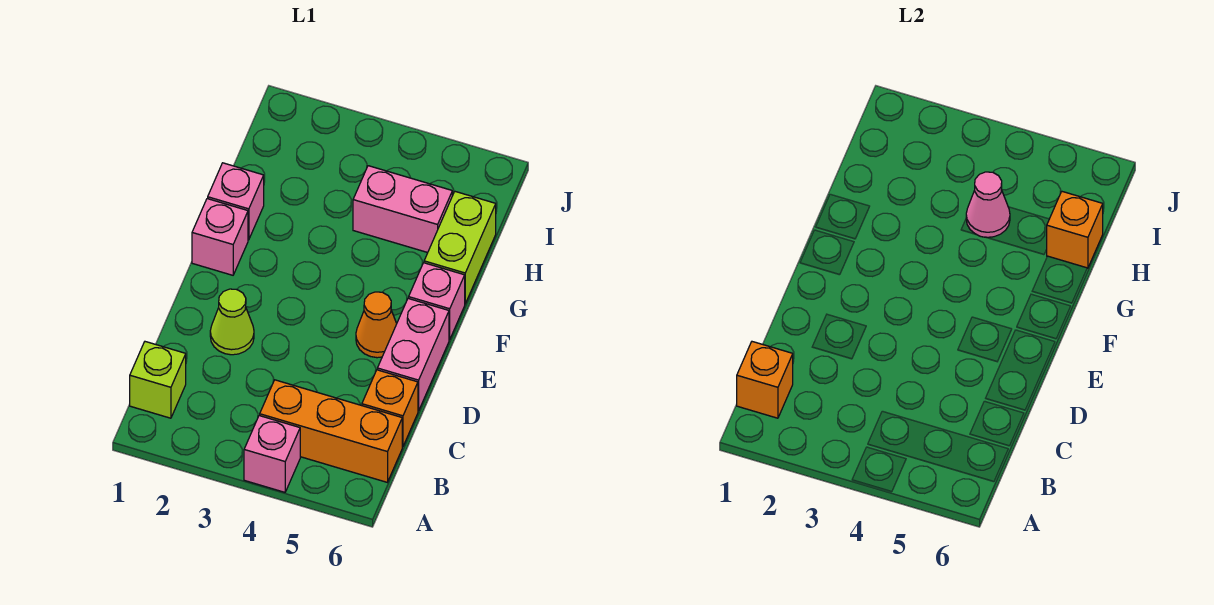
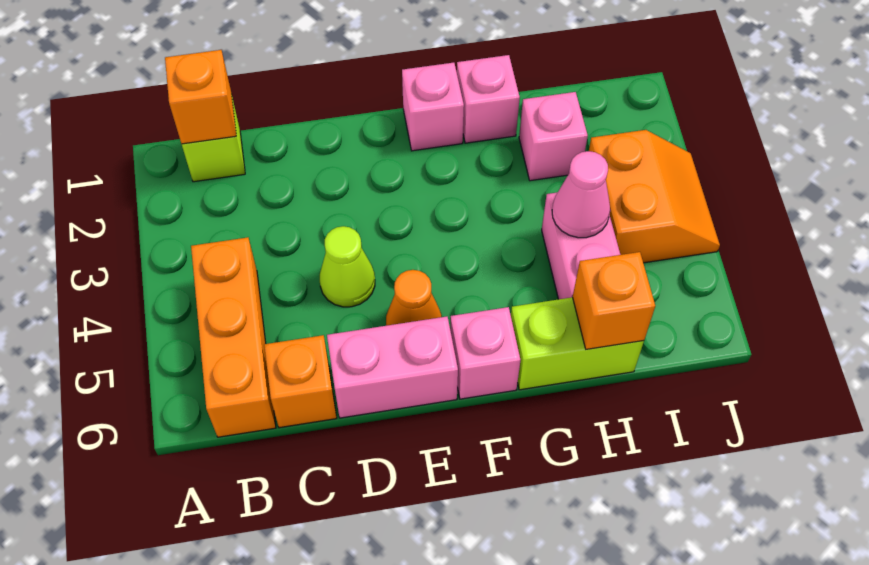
pink 1x1 brick [244,416,300,492] -> pink 1x1 brick moved to [519,92,588,181]
lime 1x1 cone [210,289,254,355] -> lime 1x1 cone moved to [320,226,375,307]
none -> orange 2x2 slope [589,130,720,263]

